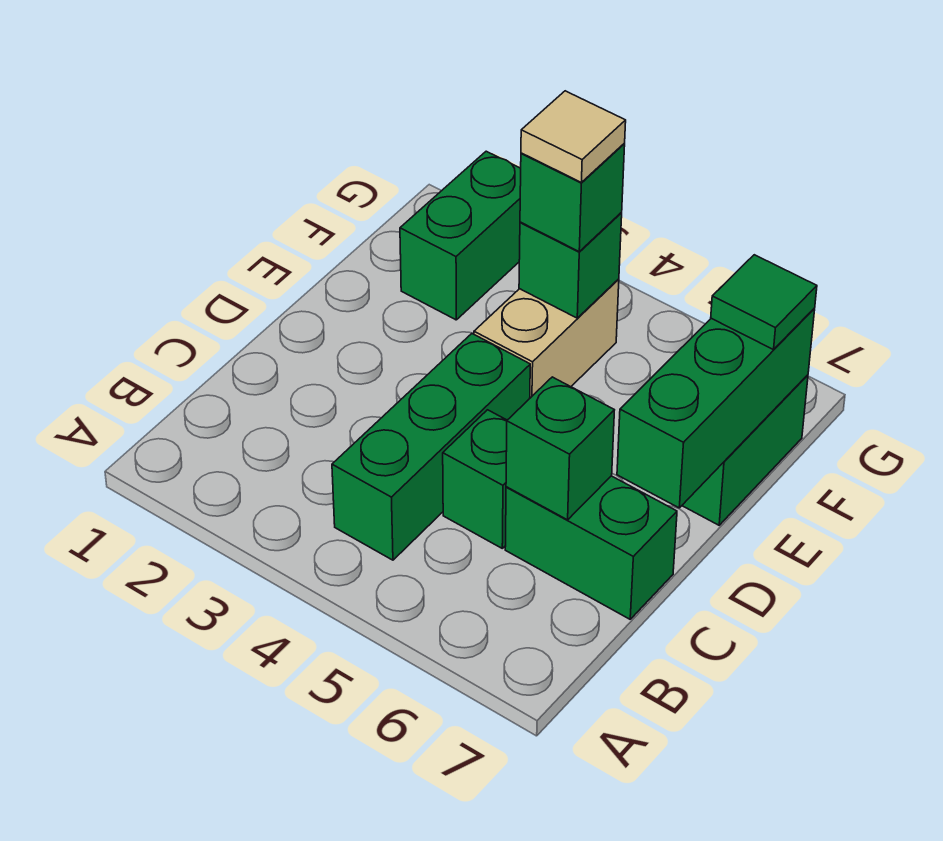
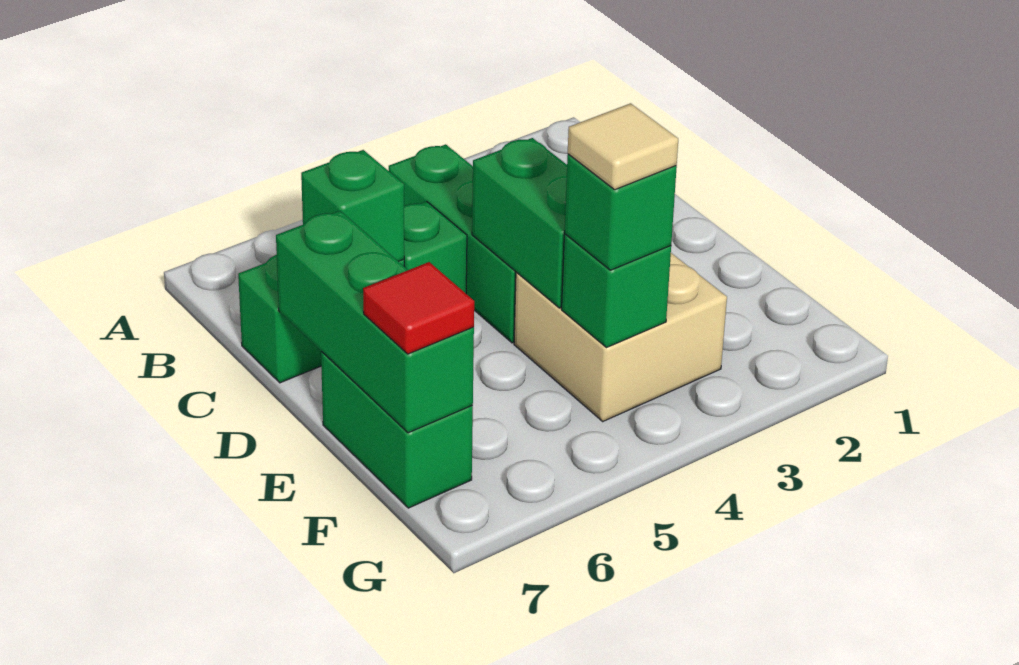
tan 1x2 brick [474,279,619,398] -> tan 2x2 brick [514,253,727,421]
green 1x2 brick [400,151,521,320] -> green 1x2 brick moved to [472,138,567,308]
green 1x1 tile [711,255,817,350] -> red 1x1 tile [363,262,474,354]

